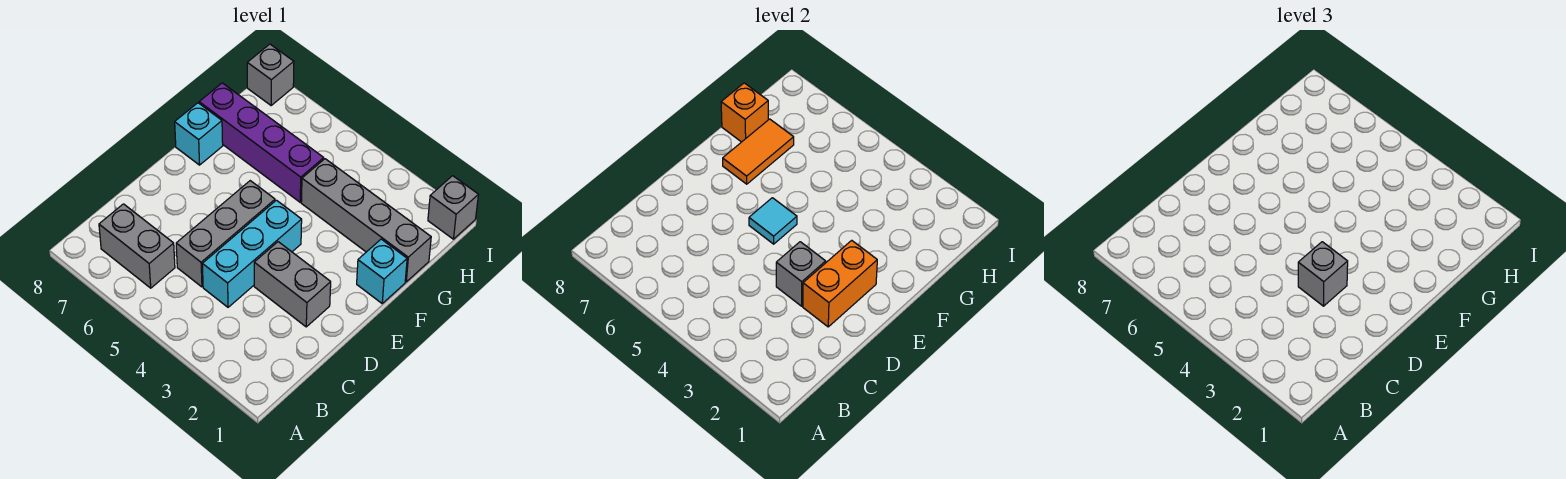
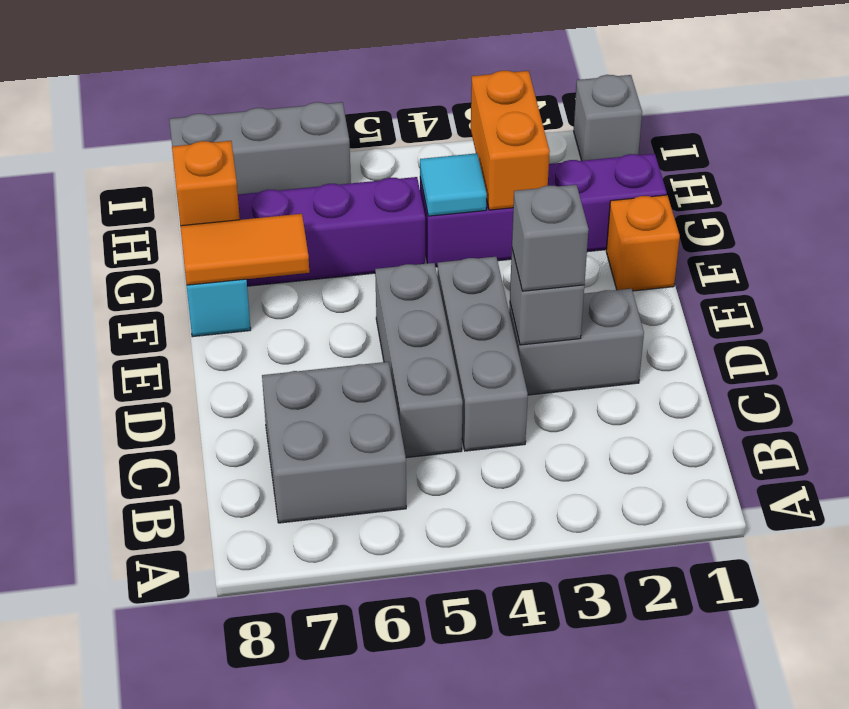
grey 1x2 brick [99,204,175,288] -> grey 2x2 brick [262,362,406,523]
cyan 1x3 brick [202,200,302,307] -> grey 1x3 brick [437,257,528,451]
orange 1x2 brick [803,240,877,327] -> orange 1x2 brick moved to [471,71,550,210]
cyan 1x1 tile [749,198,797,244] -> cyan 1x1 tile moved to [420,153,487,216]
cyan 1x1 brick [357,239,407,303] -> orange 1x1 brick [606,195,680,291]
orange 1x2 tile [723,119,794,184] -> orange 1x2 tile turned to [180,214,309,285]
grey 1x4 brick [301,159,431,282] -> purple 1x4 brick [420,154,667,267]
grey 1x1 brick [247,44,294,105] -> grey 1x3 brick [169,102,351,194]

